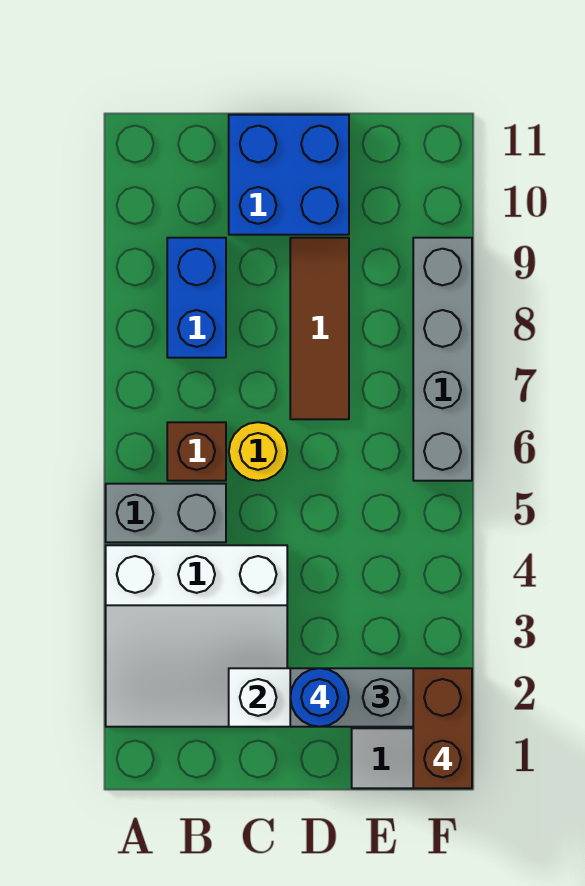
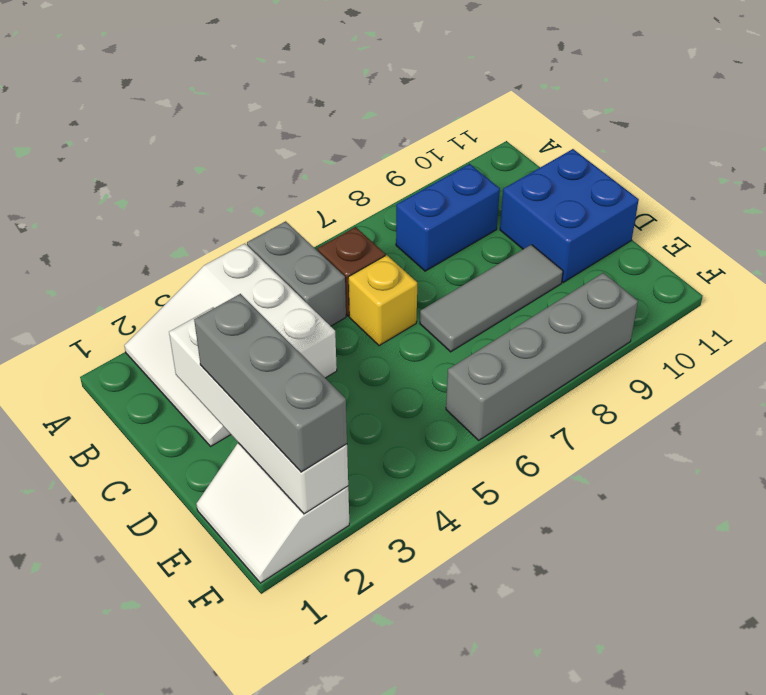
yellow 1x1 round brick [229,422,287,481] -> yellow 1x1 brick [348,255,417,346]
blue 1x1 round brick [290,668,349,727] -> none
brown 1x3 tile [290,238,349,419] -> grey 1x3 tile [420,245,563,352]
brown 1x2 brick [413,668,472,788] -> none

